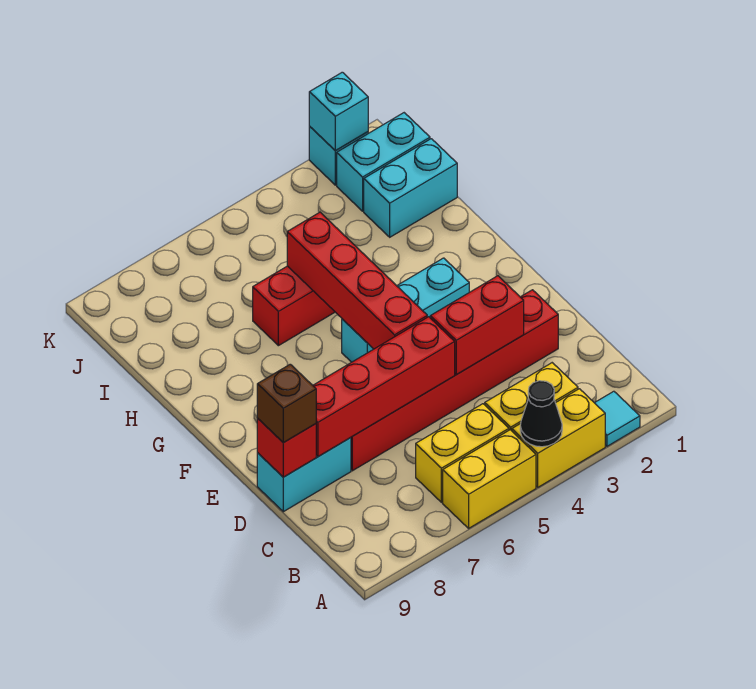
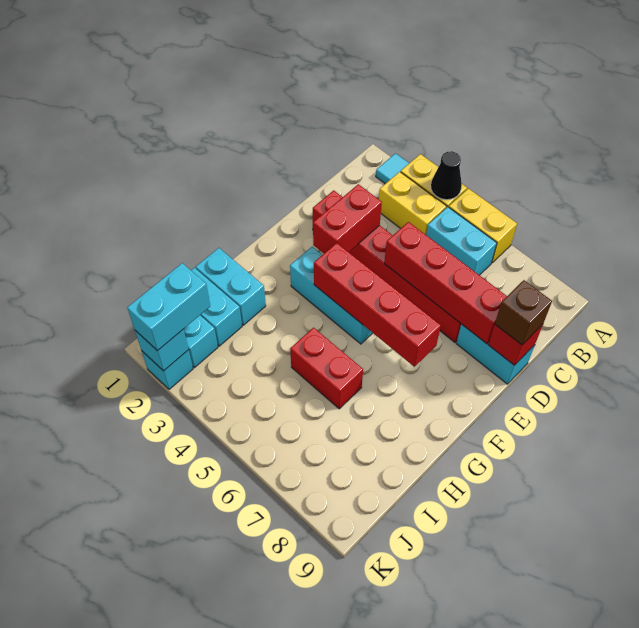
yellow 1x2 brick [416,404,509,502] -> cyan 1x2 brick [426,207,497,275]
red 1x2 brick [430,276,524,375] -> red 1x2 brick turned to [313,184,382,253]
red 1x4 brick [287,212,427,349] -> red 1x4 brick turned to [314,243,441,367]
none -> cyan 1x2 brick [196,248,266,325]
none -> cyan 1x2 brick [127,263,210,351]

